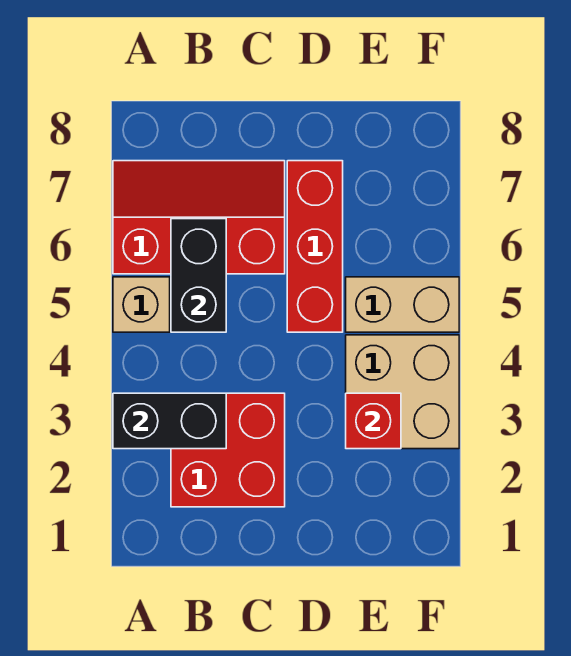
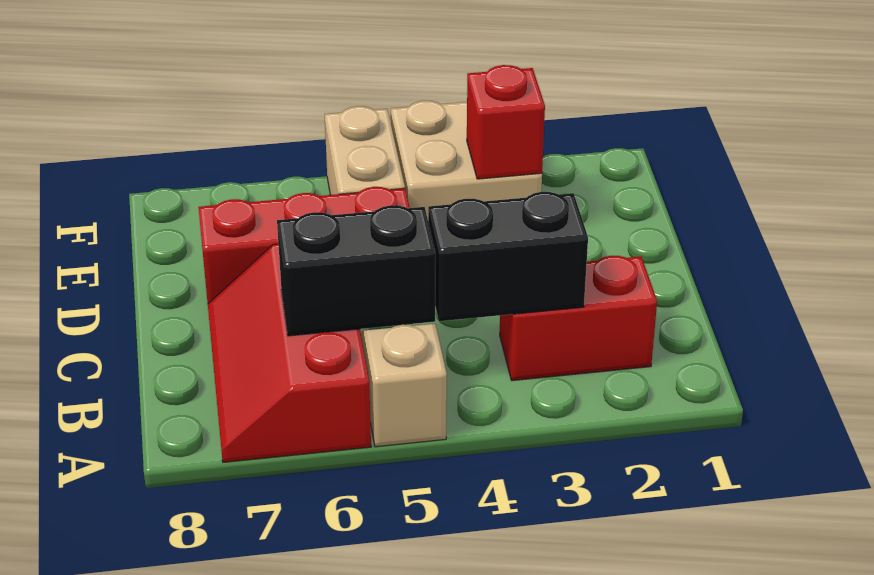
black 1x2 brick [113,393,226,449] -> black 1x2 brick turned to [428,192,588,321]
red 2x2 brick [171,393,285,507] -> red 1x2 brick [500,256,657,381]

